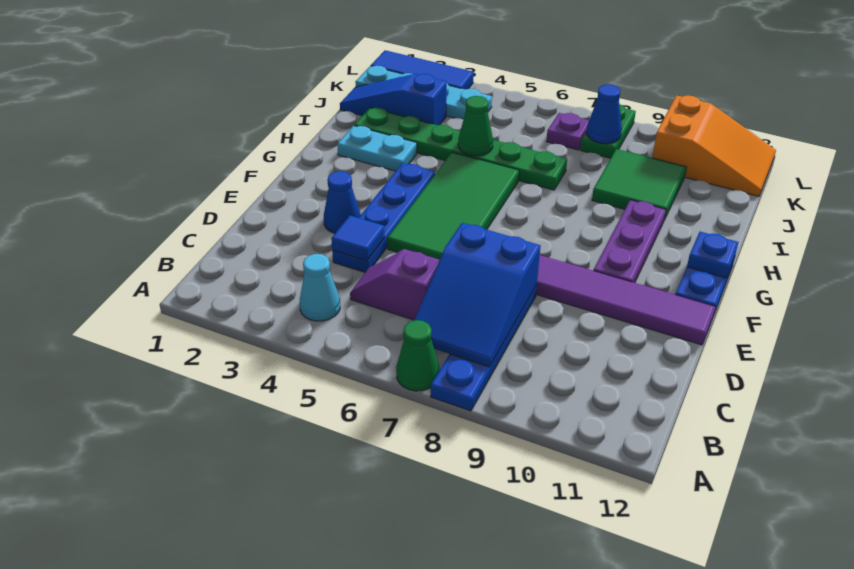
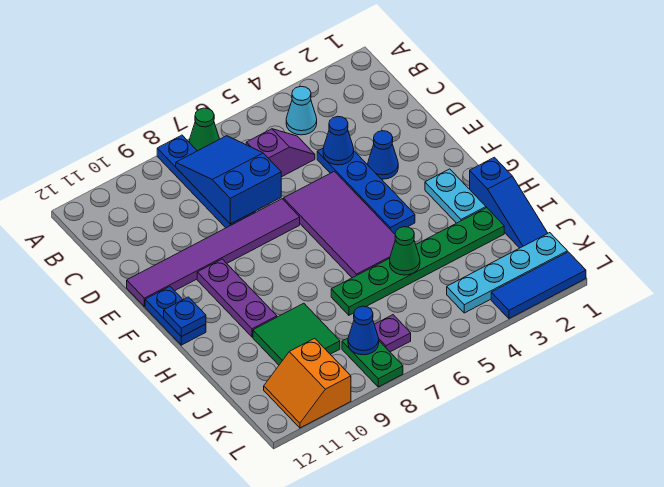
blue 1x1 tile [331,216,385,261] -> blue 1x1 cone [323,116,354,165]
green 2x4 tile [387,152,519,260] -> purple 2x4 tile [283,171,395,278]
cyan 1x2 plate [337,126,417,171] -> cyan 1x2 plate turned to [425,169,486,223]
blue 1x3 slope [340,74,447,125] -> blue 1x3 slope turned to [470,157,548,248]
orange 2x3 slope [652,95,776,196] -> orange 2x2 slope [264,338,351,428]

